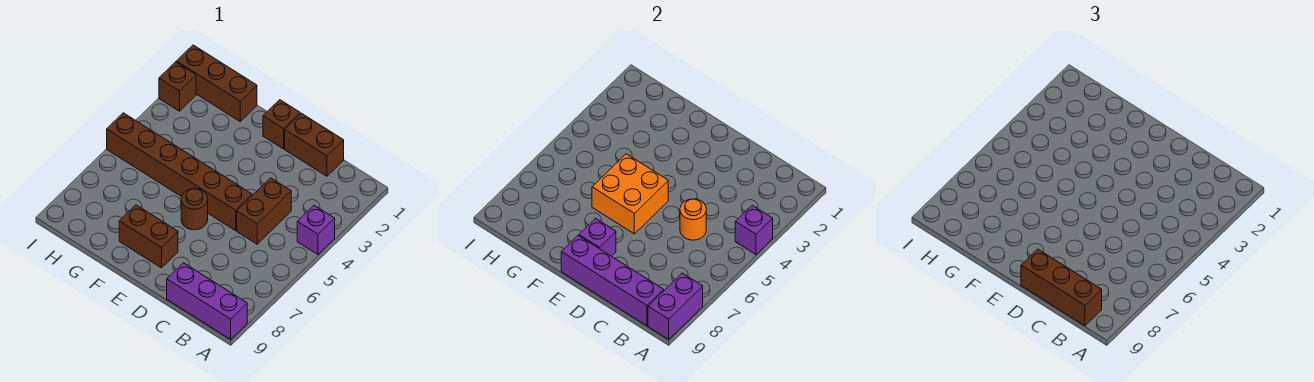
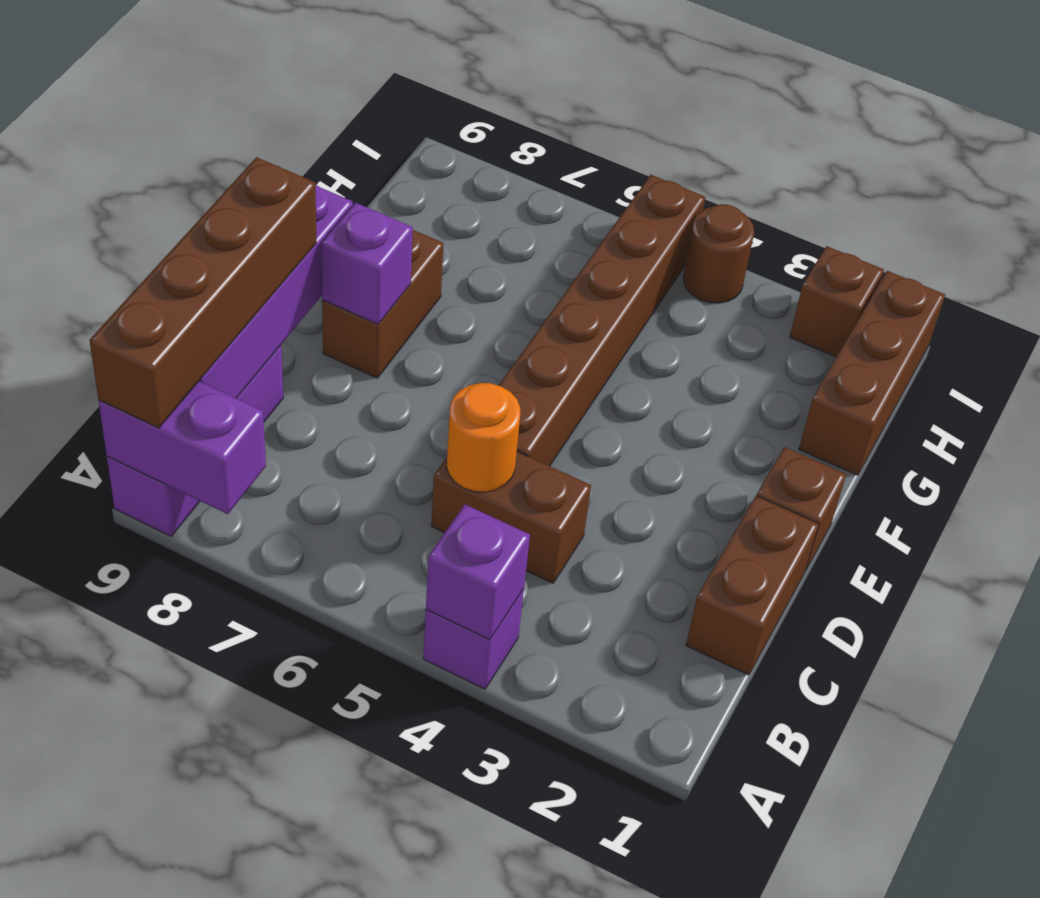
brown 1x3 brick [1021,249,1102,326] -> brown 1x4 brick [89,157,316,428]
orange 2x2 brick [592,154,668,234] -> none
brown 1x1 round brick [181,189,208,230] -> brown 1x1 round brick moved to [683,204,754,303]

